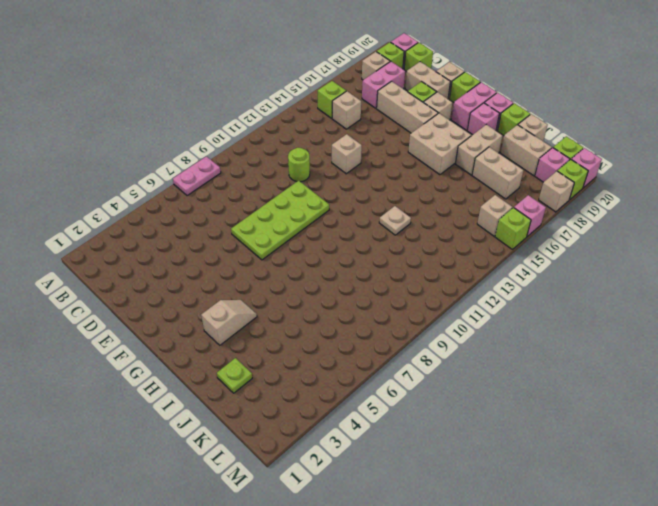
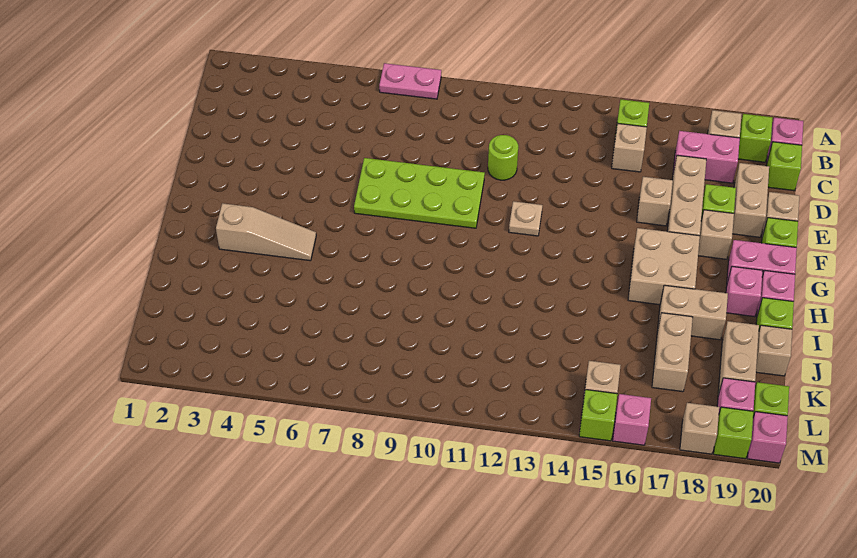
tan 1x1 brick [332,134,362,174] -> tan 1x1 brick moved to [637,177,673,226]
tan 1x2 slope [201,300,257,345] -> tan 1x3 slope [216,203,316,261]
tan 1x1 plate [379,206,411,235] -> tan 1x1 plate moved to [509,201,542,236]
lime 1x1 plate [217,358,252,393] -> none

